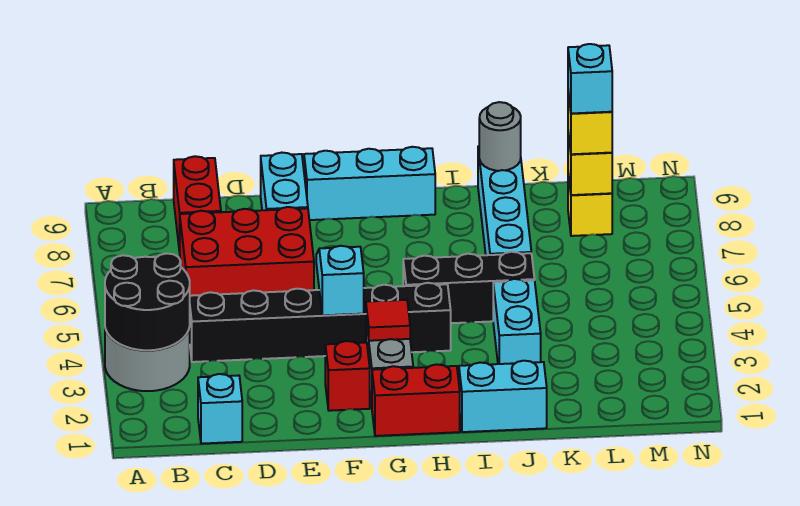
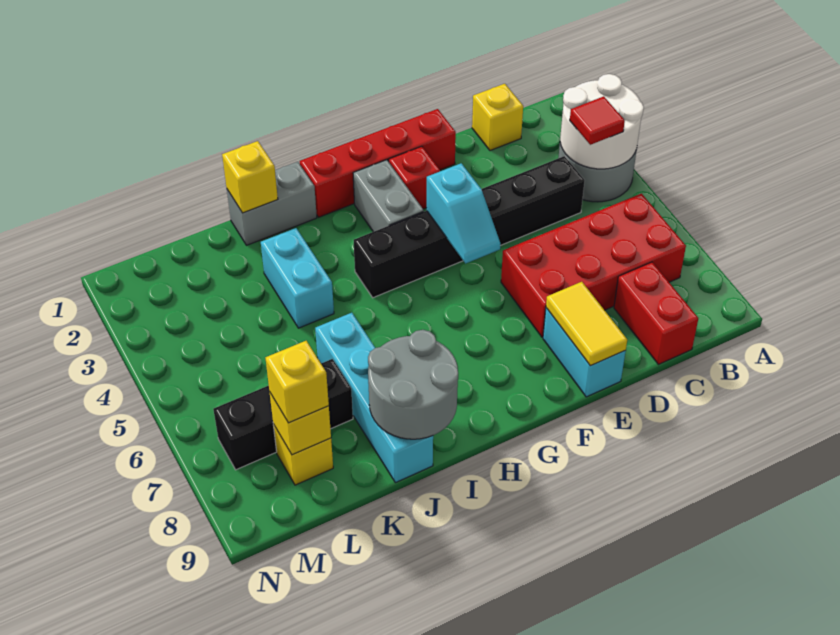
black 2x2 round brick [105,253,190,350] -> white 2x2 round brick [560,74,644,169]
cyan 1x1 brick [198,374,242,444] -> yellow 1x1 brick [472,84,523,151]
red 2x3 brick [180,207,314,296] -> red 2x4 brick [501,194,686,337]
none -> yellow 1x2 tile [546,282,627,366]
cyan 1x3 brick [304,147,435,220] -> none
red 1x2 brick [372,364,460,436] -> red 1x4 brick [300,109,456,217]
red 1x1 tile [366,300,410,341] -> red 1x1 tile moved to [570,96,625,145]
black 1x3 brick [403,252,535,323] -> black 1x3 brick moved to [213,359,353,470]
cyan 1x2 brick [459,361,547,432] -> grey 1x2 brick [227,162,317,245]
none -> yellow 1x1 brick [222,141,278,213]
grey 1x1 round brick [479,102,521,171] -> grey 2x2 round brick [368,330,458,439]
cyan 1x1 brick [568,44,612,113] -> none

